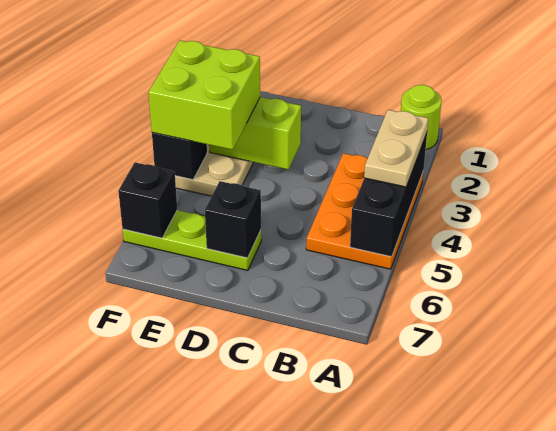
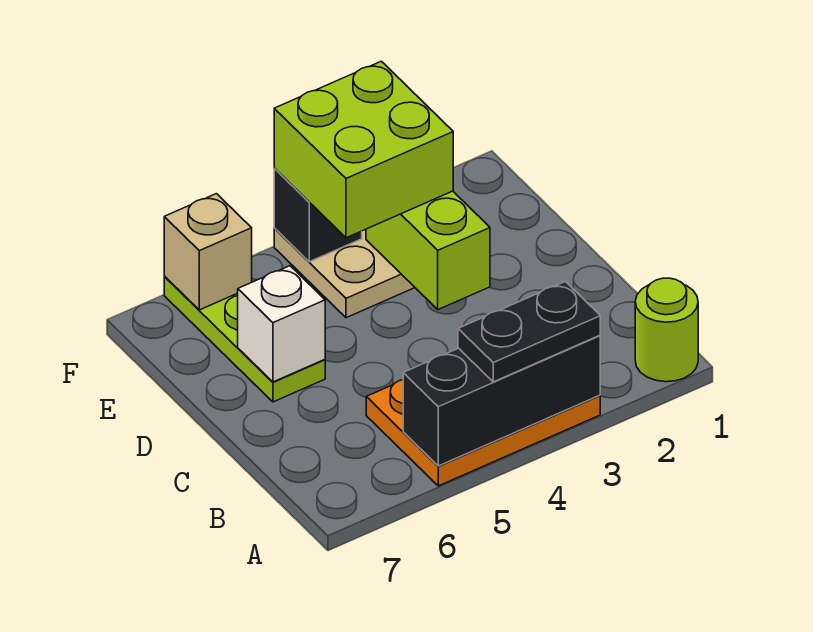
tan 1x2 plate [364,110,429,187] -> black 1x2 plate [458,281,600,382]
black 1x1 brick [205,181,261,258] -> white 1x1 brick [238,266,325,382]
black 1x1 brick [118,163,177,238] -> tan 1x1 brick [164,194,252,310]

